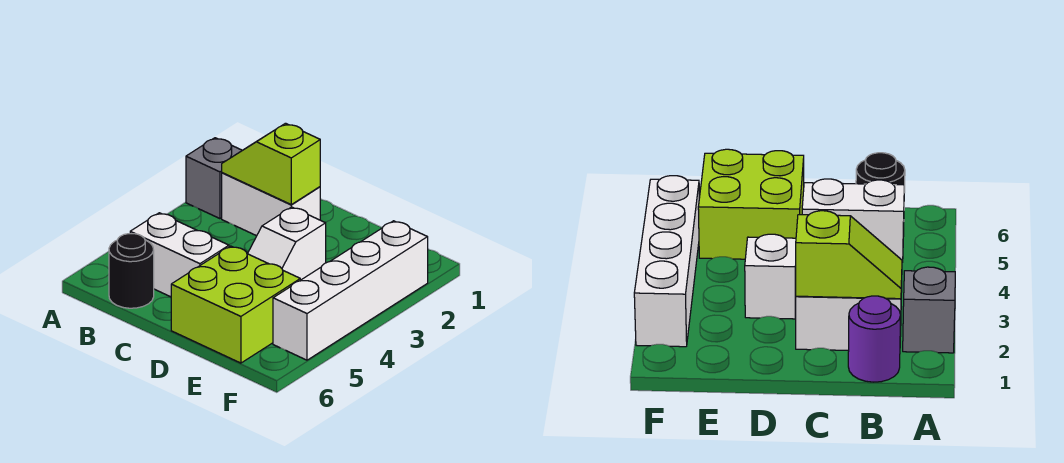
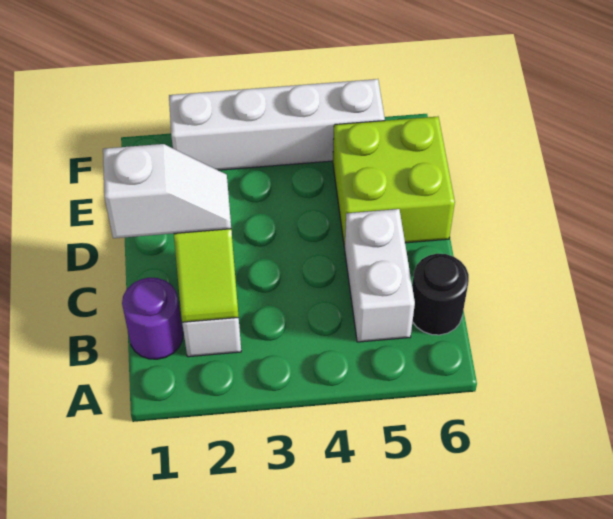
grey 1x1 brick [186,138,242,219] -> none
white 1x2 slope [248,207,326,280] -> white 1x2 slope moved to [103,144,231,238]

